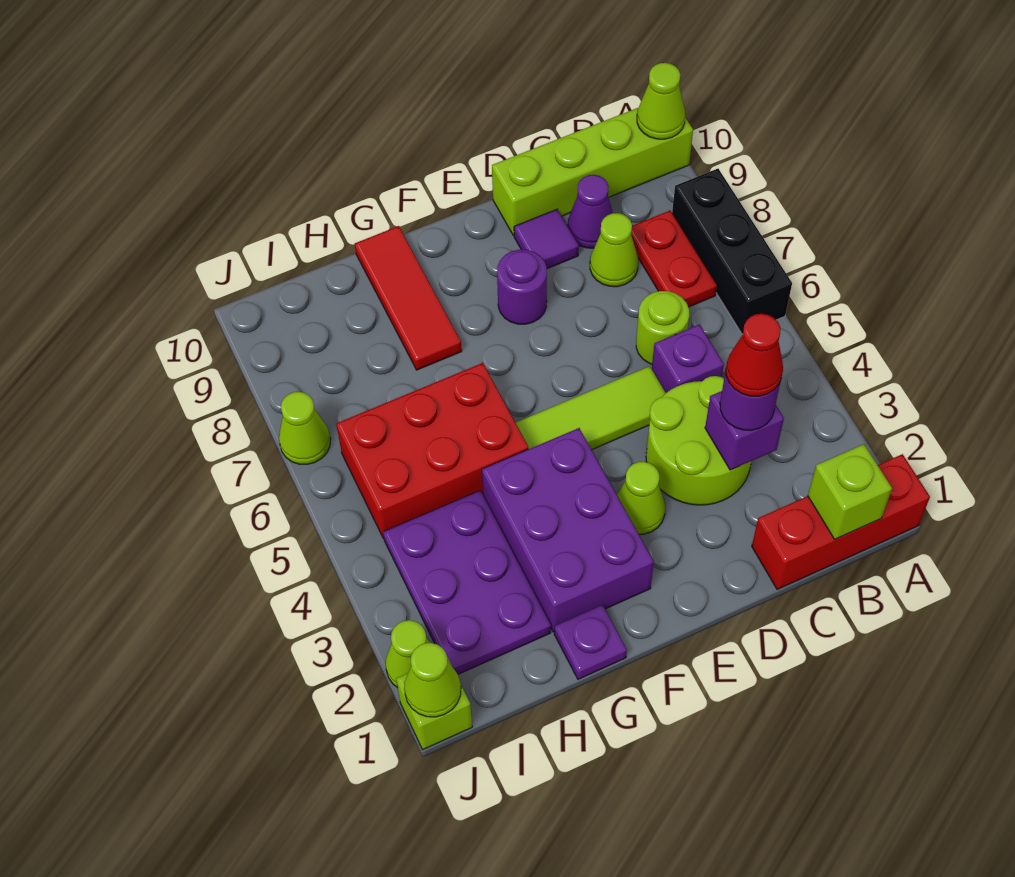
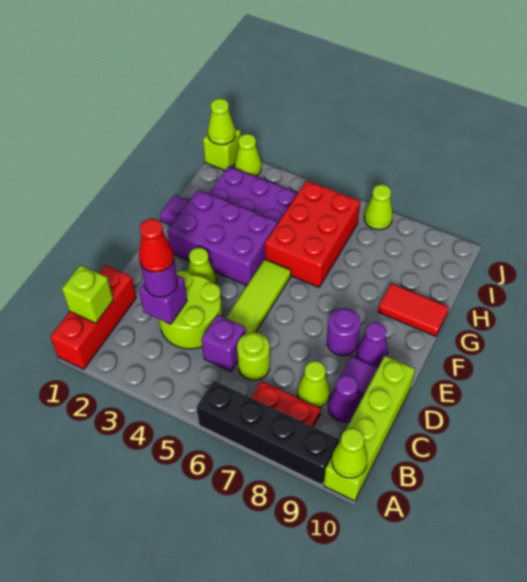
black 1x3 brick [672,169,792,334] -> black 1x4 brick [197,380,339,485]
none -> purple 1x1 cone [356,322,388,368]
red 1x3 tile [355,226,462,370] -> red 1x2 tile [378,283,449,336]

